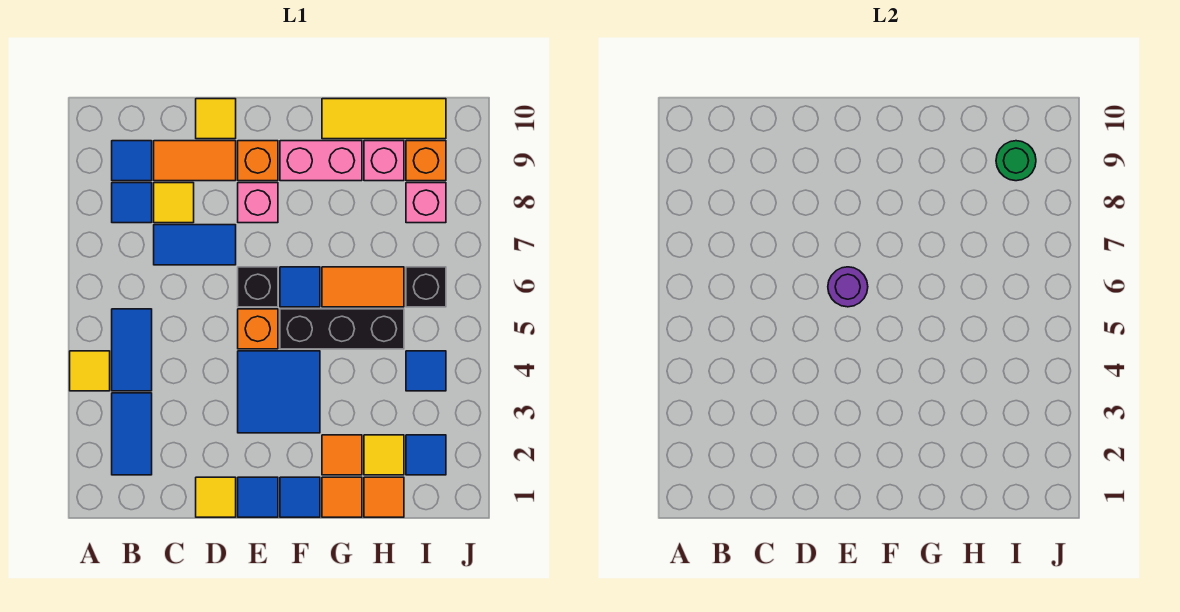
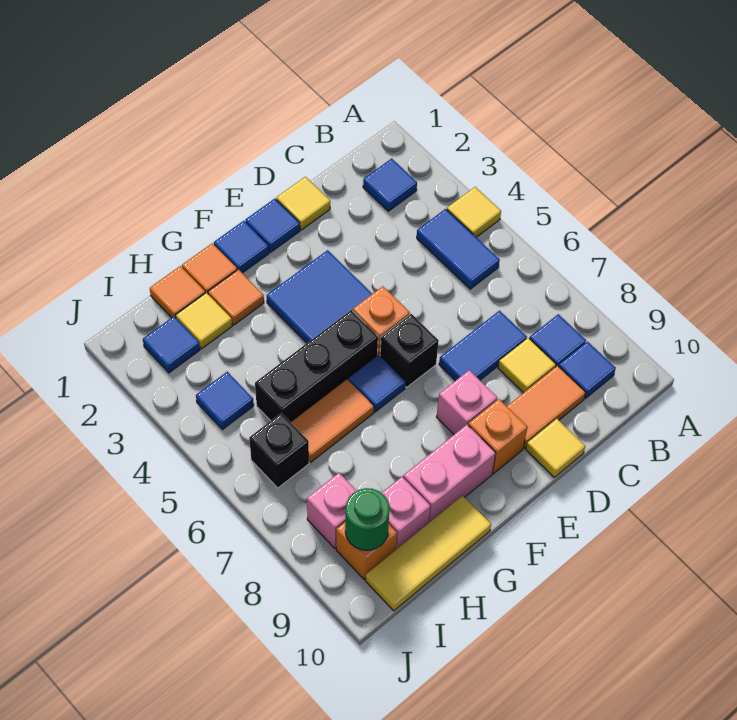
blue 1x2 tile [112,393,152,475] -> blue 1x1 tile [363,158,417,211]
purple 1x1 round brick [828,267,868,307] -> none

